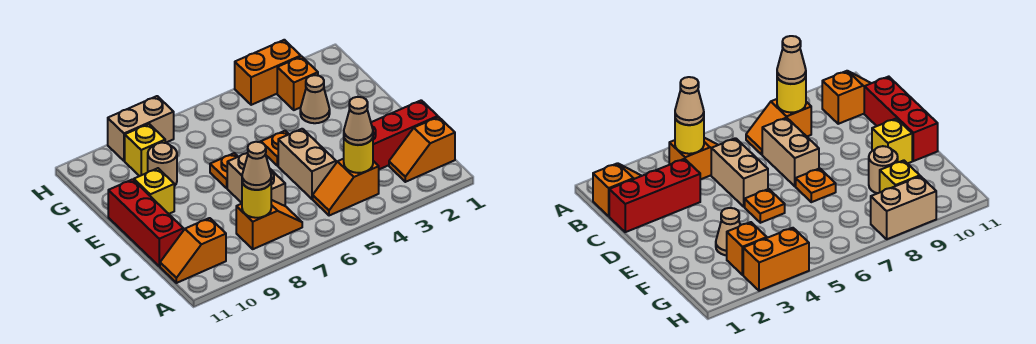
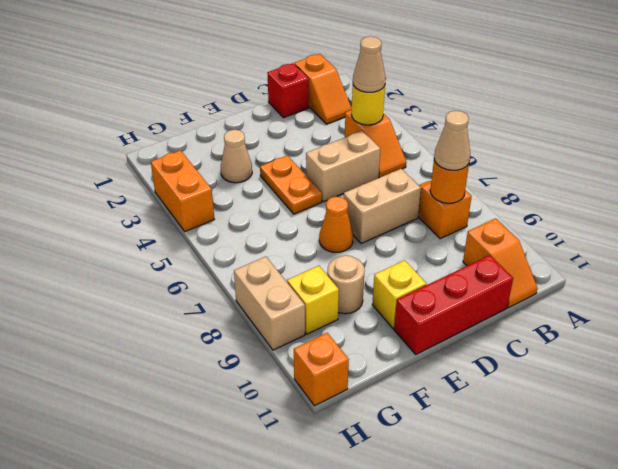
yellow 1x1 round brick [242,182,271,218] -> orange 1x1 round brick [430,160,469,203]
red 1x3 brick [371,100,438,169] -> red 1x1 brick [268,63,309,118]
orange 1x1 plate [261,131,289,166] -> orange 1x2 plate [260,155,322,214]
orange 1x1 plate [210,153,238,188] -> orange 1x1 cone [319,196,353,252]
orange 1x1 brick [277,56,318,110] -> orange 1x1 brick moved to [294,333,349,406]

